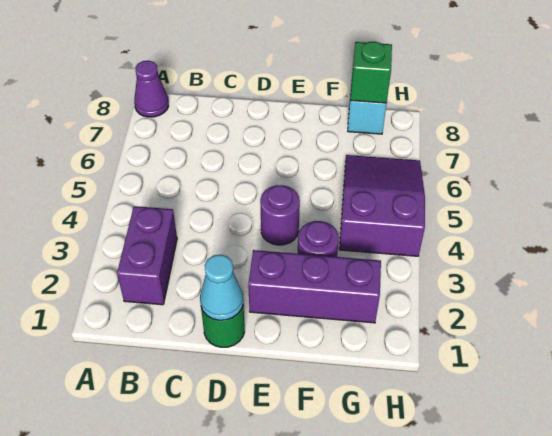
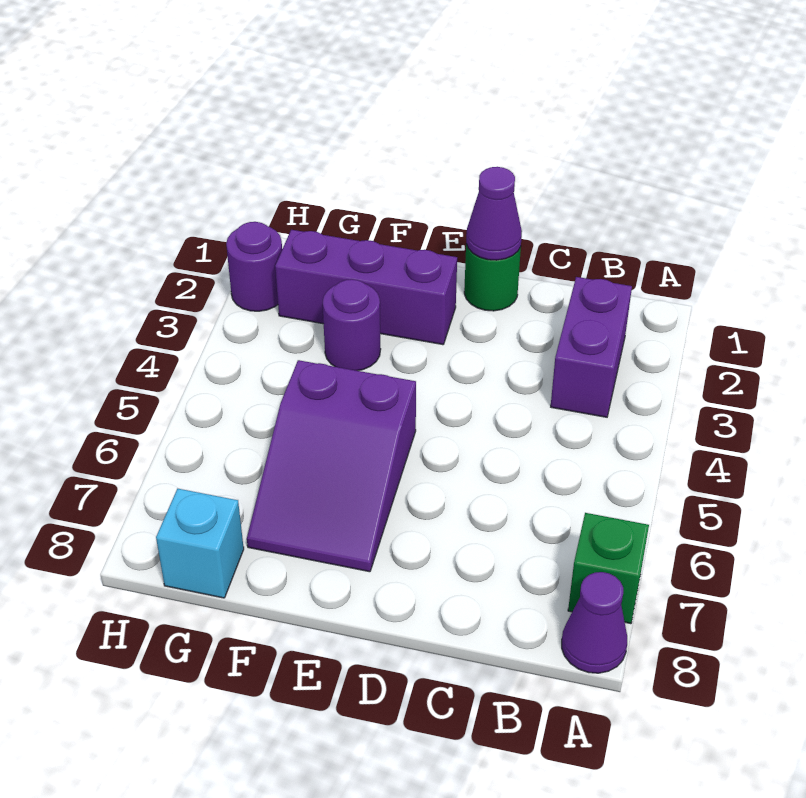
cyan 1x1 cone [200,255,243,320] -> purple 1x1 cone [466,167,522,260]
purple 1x1 round brick [260,185,300,245] -> purple 1x1 round brick moved to [226,222,282,311]
purple 2x3 slope [339,155,425,256] -> purple 2x3 slope moved to [247,360,416,572]
green 1x1 brick [350,42,392,103] -> green 1x1 brick moved to [568,513,649,624]

